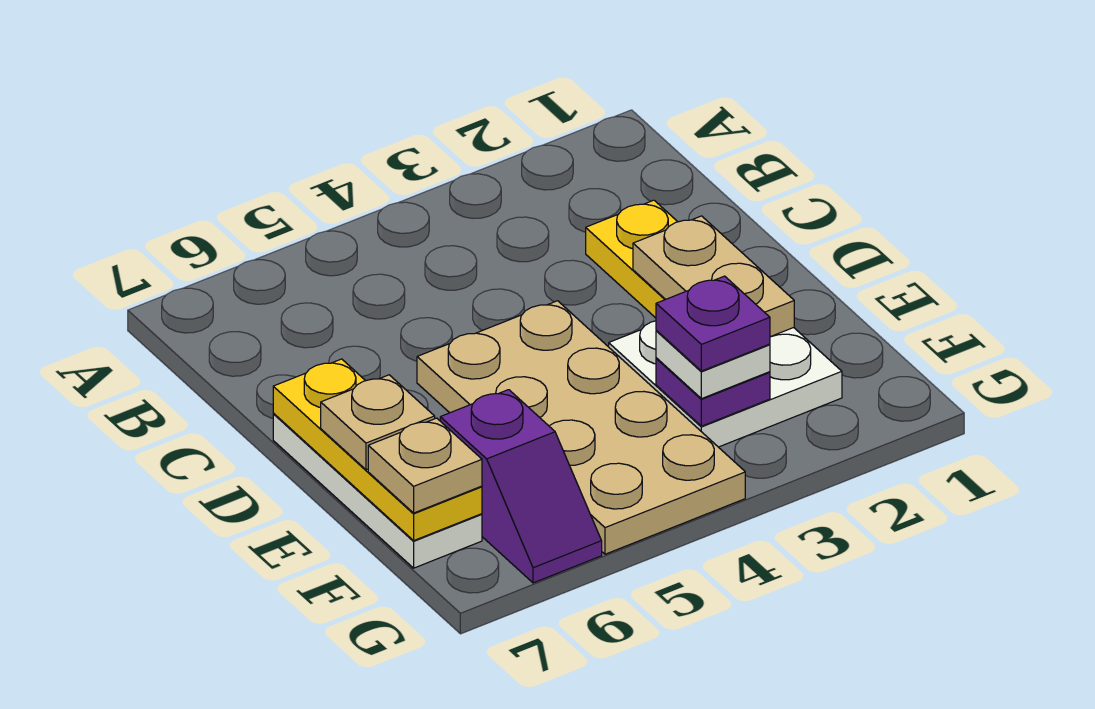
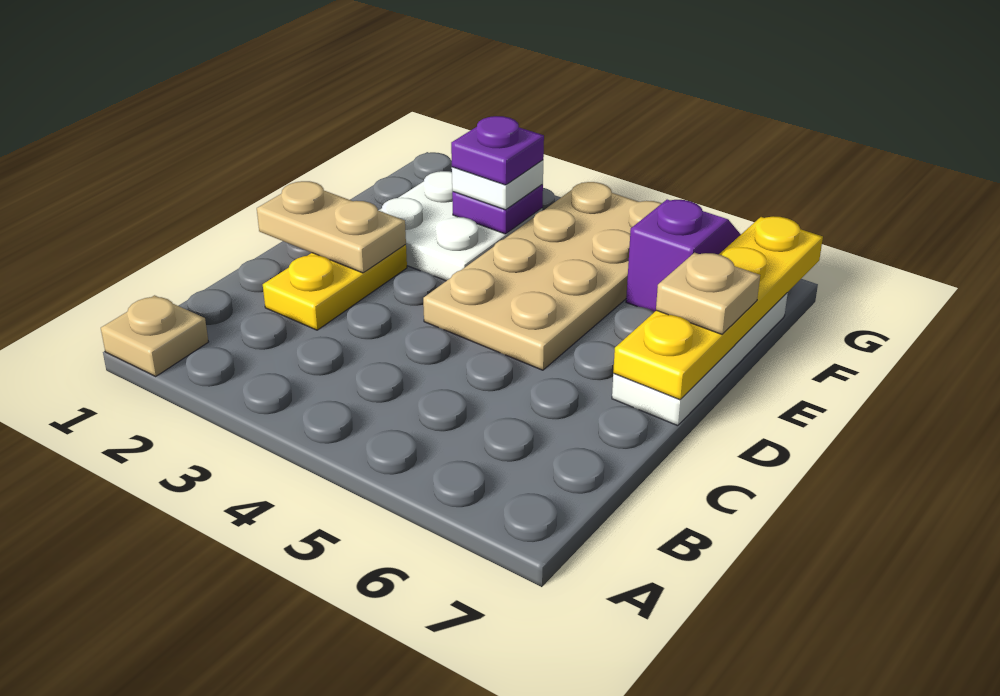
tan 1x2 plate [633,216,794,337] -> tan 1x2 plate turned to [257,181,406,273]
yellow 1x3 plate [273,359,482,540] -> yellow 1x4 plate [613,216,823,400]
tan 1x1 plate [368,418,482,513] -> tan 1x1 plate moved to [101,295,208,376]

